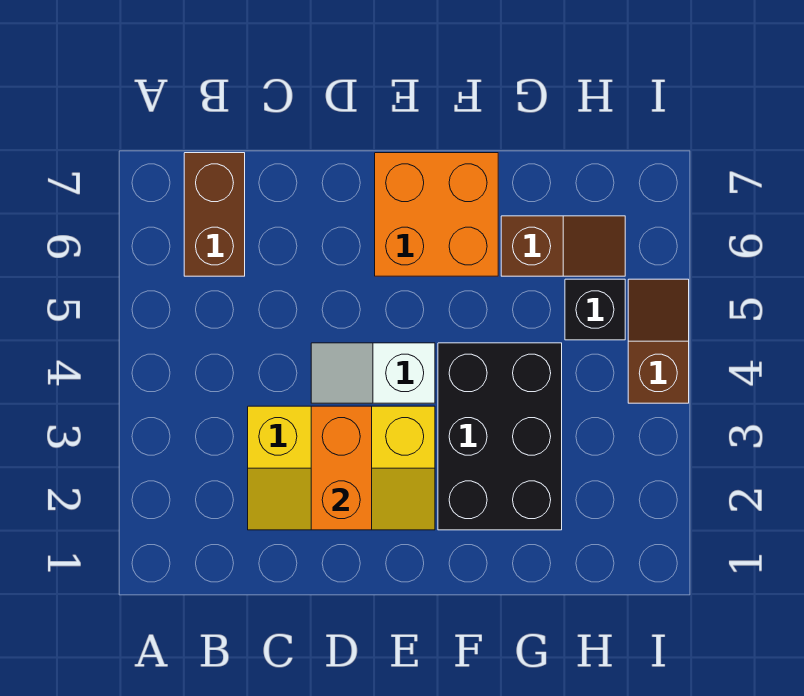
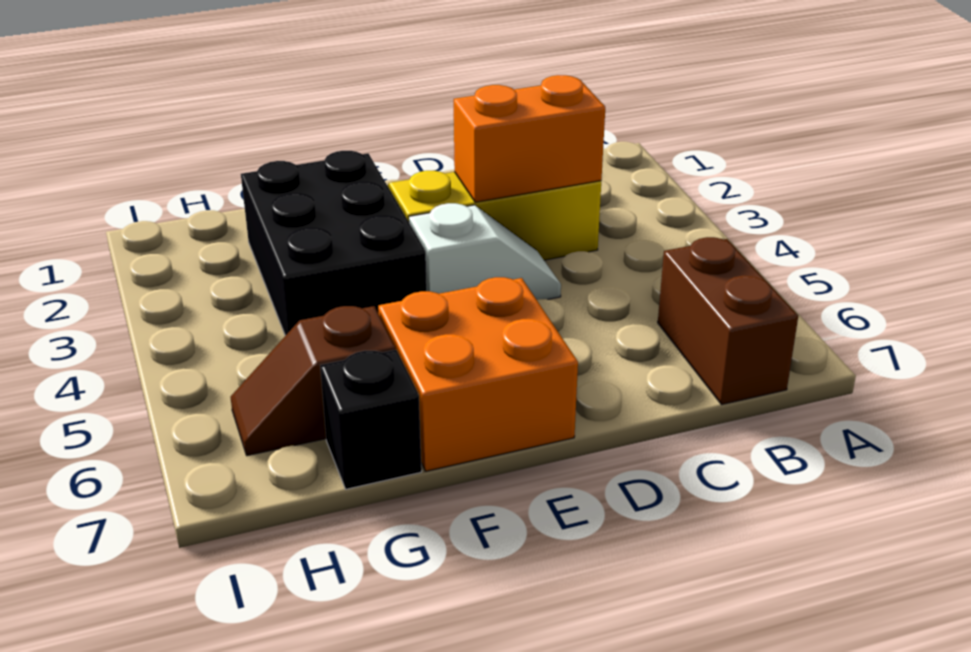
orange 1x2 brick [311,406,372,530] -> orange 1x2 brick turned to [454,75,605,202]
black 1x1 brick [565,279,625,340] -> black 1x1 brick moved to [320,350,422,489]
brown 1x2 slope [628,279,689,403] -> none

